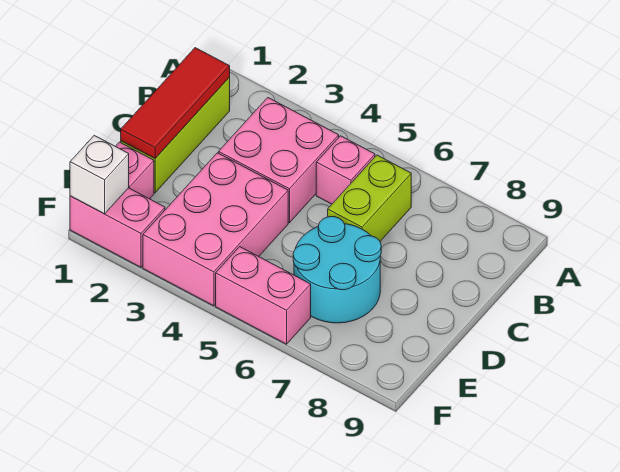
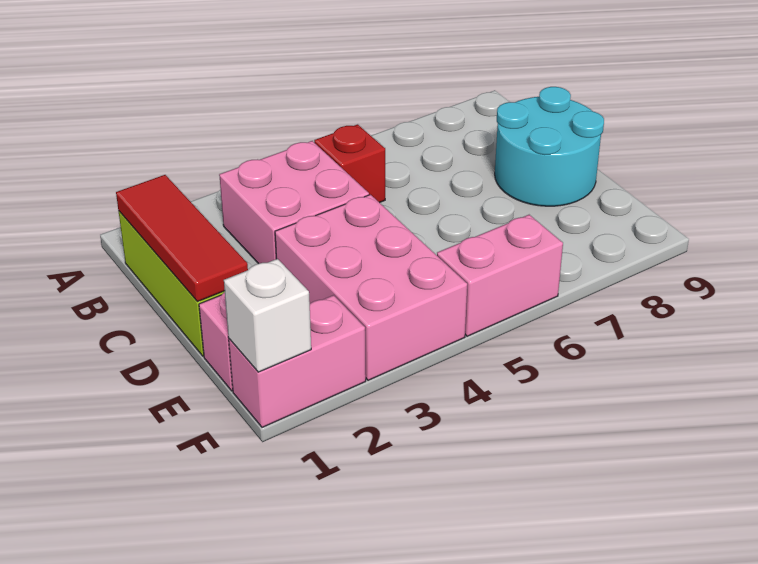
pink 1x1 brick [316,136,375,204] -> red 1x1 brick [314,124,385,203]
lime 1x2 brick [328,155,411,241] -> none
cyan 2x2 round brick [293,217,381,323] -> cyan 2x2 round brick moved to [495,87,604,206]

